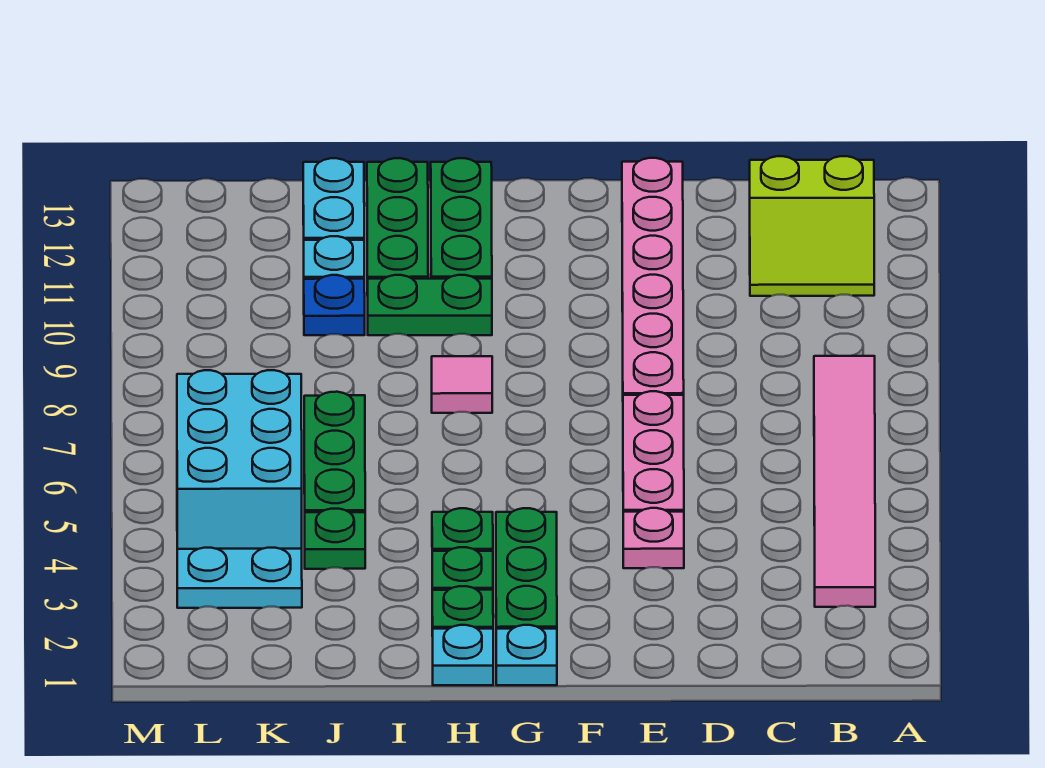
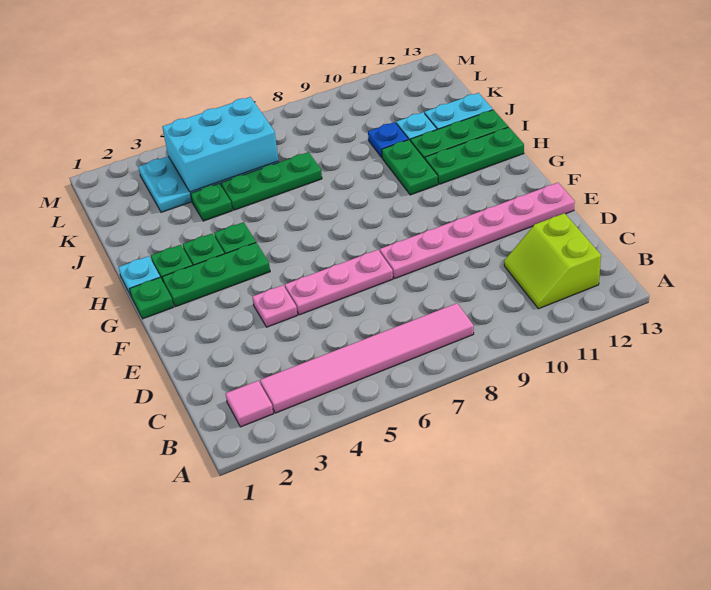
cyan 1x1 plate [496,625,557,685] -> green 1x1 plate [130,277,174,319]
pink 1x1 tile [432,356,492,413] -> pink 1x1 tile moved to [225,381,274,427]

